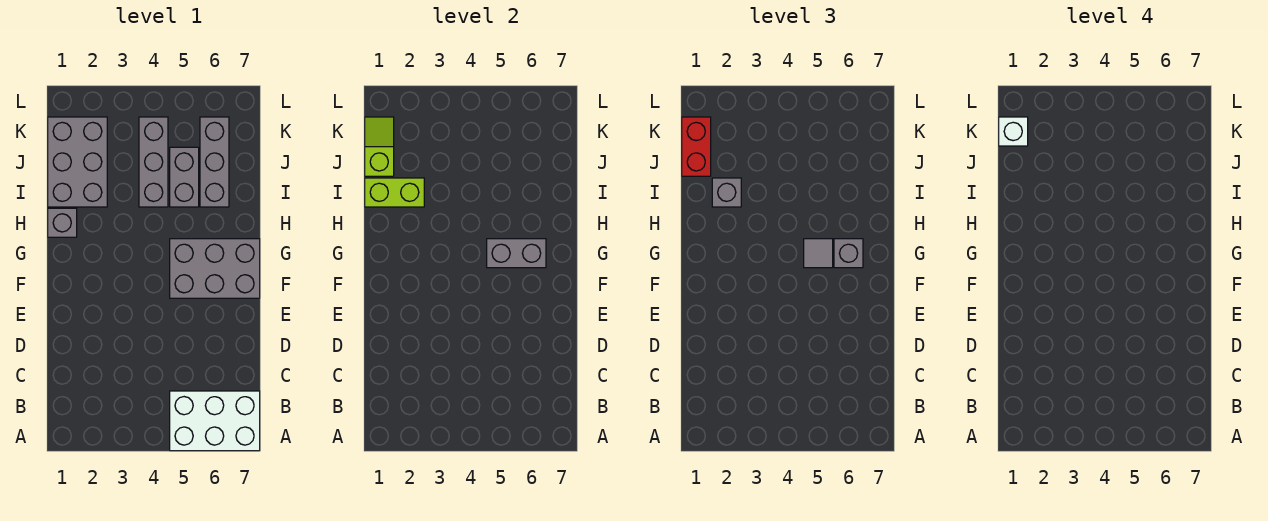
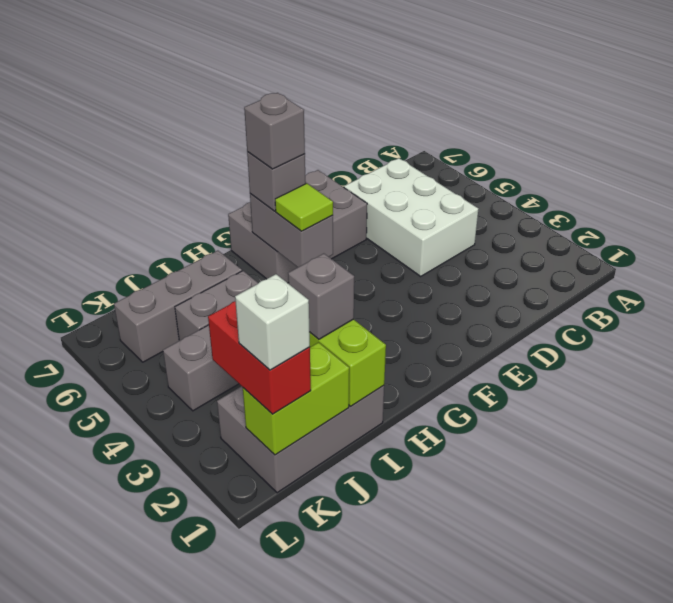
white 2x3 brick [170,391,260,451] -> white 2x3 brick moved to [344,158,478,276]
grey 2x3 brick [170,239,260,298] -> grey 2x3 brick turned to [228,170,367,283]
grey 1x1 tile [804,239,833,268] -> lime 1x1 tile [275,183,333,231]
grey 1x1 brick [48,208,77,237] -> grey 1x1 brick moved to [244,93,305,169]
lime 1x2 slope [365,117,394,176] -> lime 1x2 brick [243,342,349,455]
red 1x2 brick [682,117,711,176] -> red 1x2 brick turned to [208,301,311,414]

